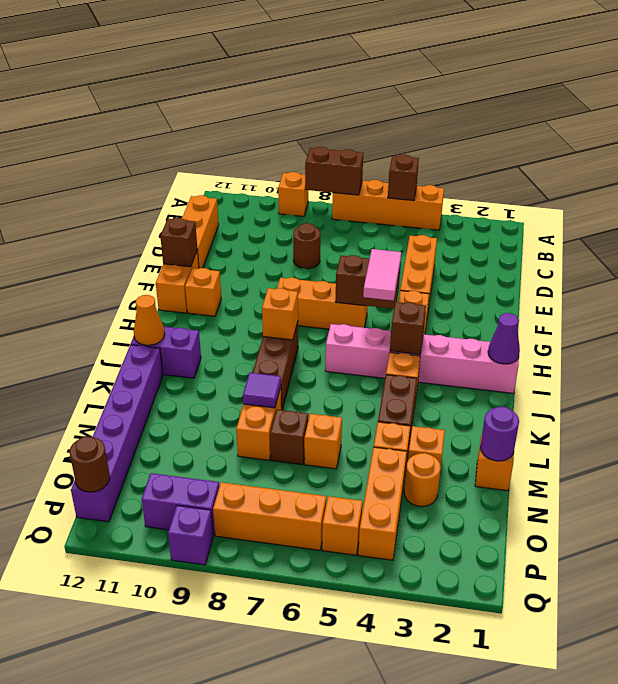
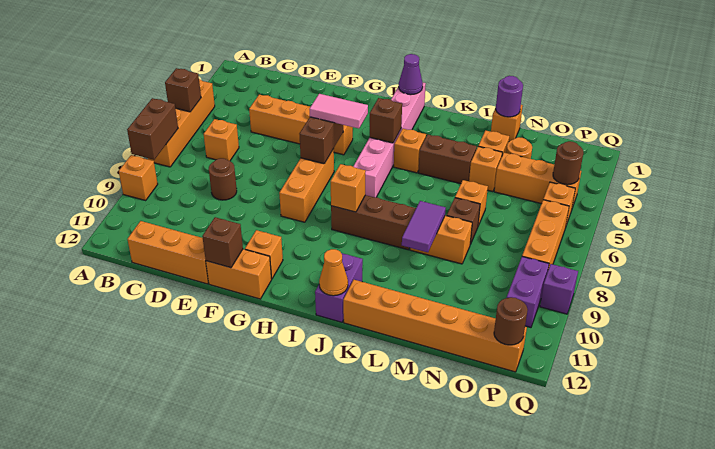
none -> orange 1x1 brick [204,119,239,161]
purple 1x6 brick [71,345,163,522] -> orange 1x6 brick [343,280,527,372]
purple 1x1 tile [243,373,281,408] -> purple 1x2 tile [402,201,446,252]
none -> brown 1x1 round brick [553,141,583,185]

